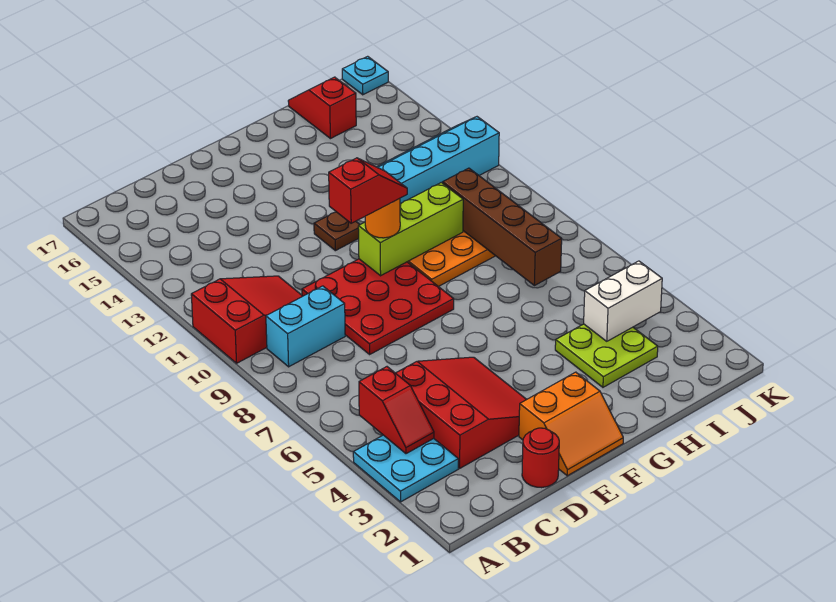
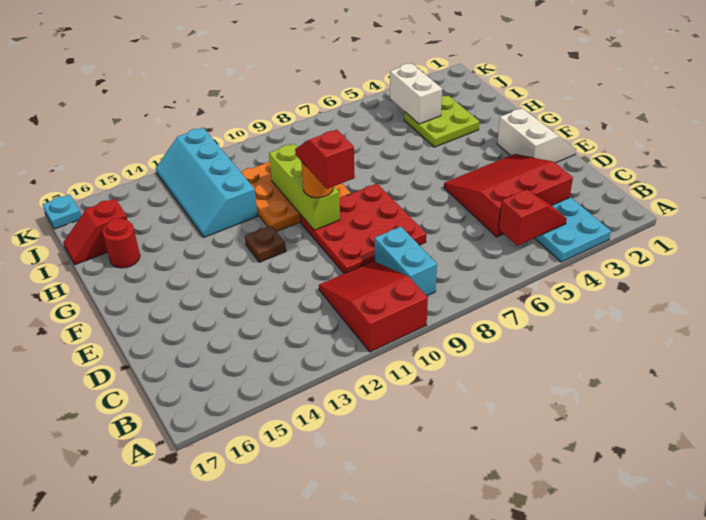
red 1x1 round brick [522,428,559,488] -> red 1x1 round brick moved to [102,218,140,268]
orange 2x2 slope [519,372,623,476] -> white 2x2 slope [497,108,576,163]
brown 1x4 brick [443,168,562,286] -> none

